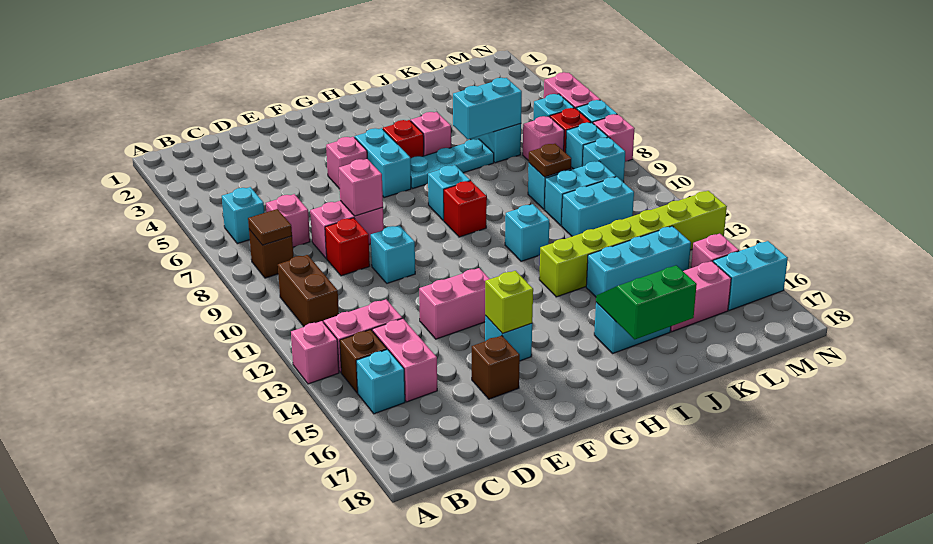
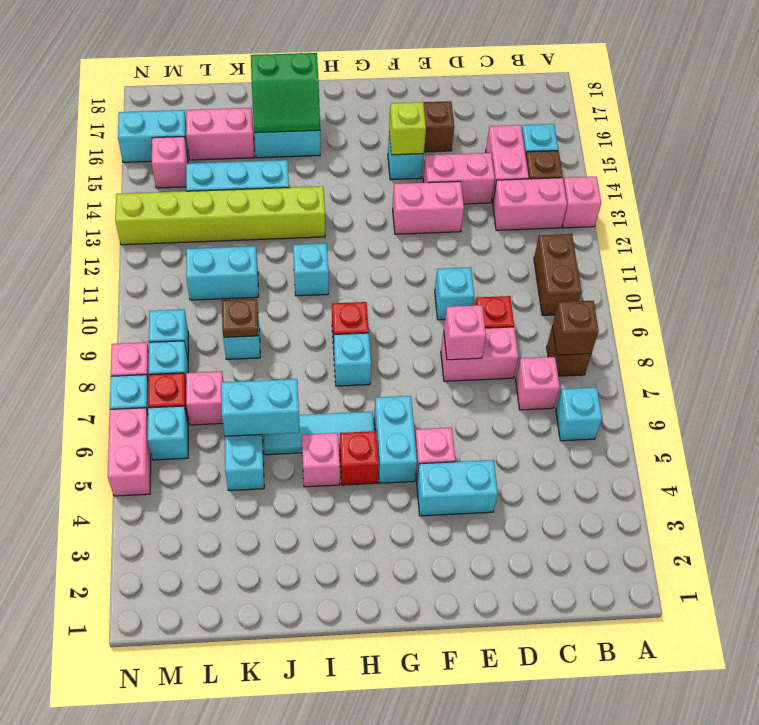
brown 1x1 tile [248,209,292,245] -> brown 1x1 brick [552,301,599,355]
none -> pink 1x2 brick [423,153,495,204]
cyan 1x3 plate [411,139,494,189] -> cyan 1x3 tile [264,412,374,455]
cyan 1x2 brick [545,161,616,225] -> cyan 1x2 brick moved to [417,460,498,516]

